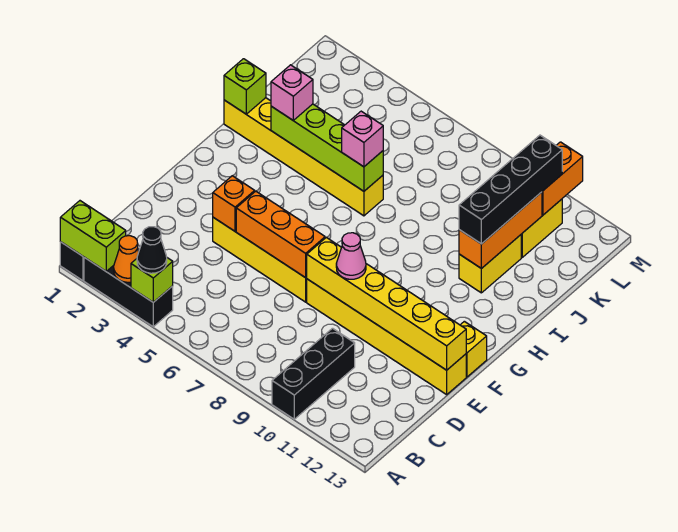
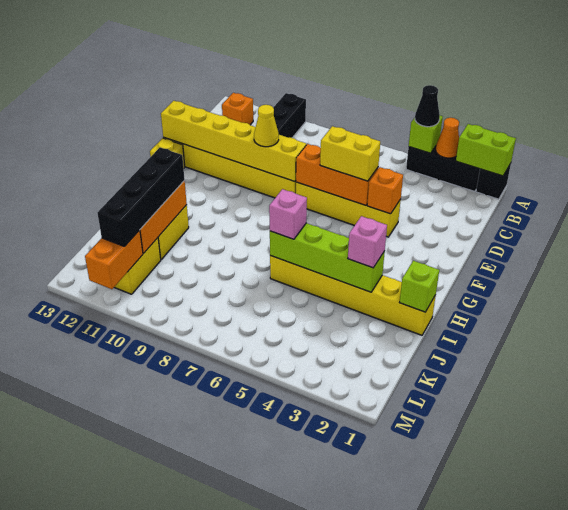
none -> orange 1x1 brick [222,93,253,125]
none -> yellow 1x2 brick [320,126,380,181]
pink 1x1 cone [336,233,366,279] -> yellow 1x1 cone [254,105,279,147]

